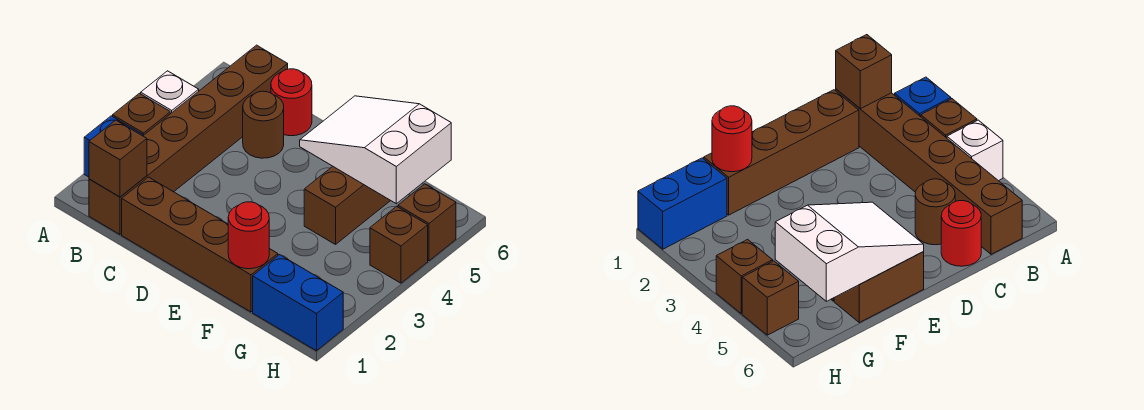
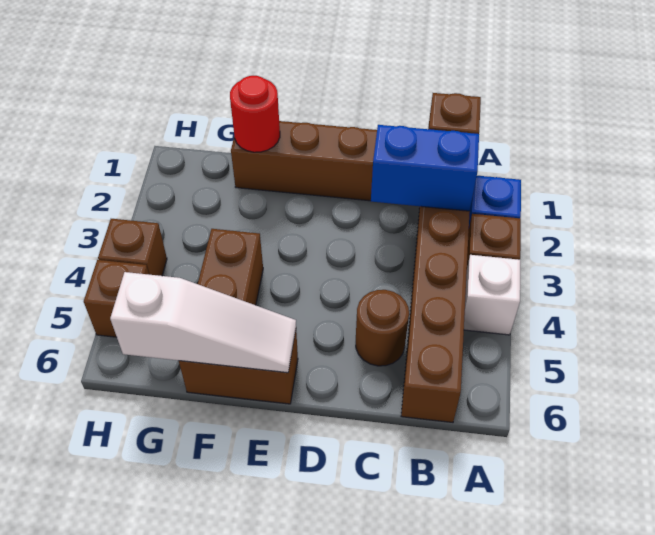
red 1x1 round brick [271,69,312,136] -> none
white 2x3 slope [300,96,451,204] -> white 1x3 slope [110,272,296,373]
blue 1x2 brick [253,255,343,351] -> blue 1x2 brick moved to [371,125,479,211]

